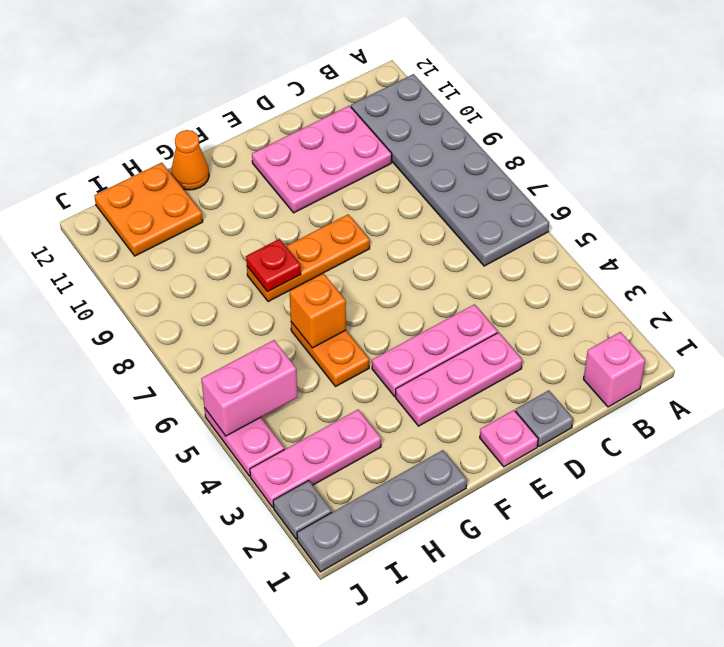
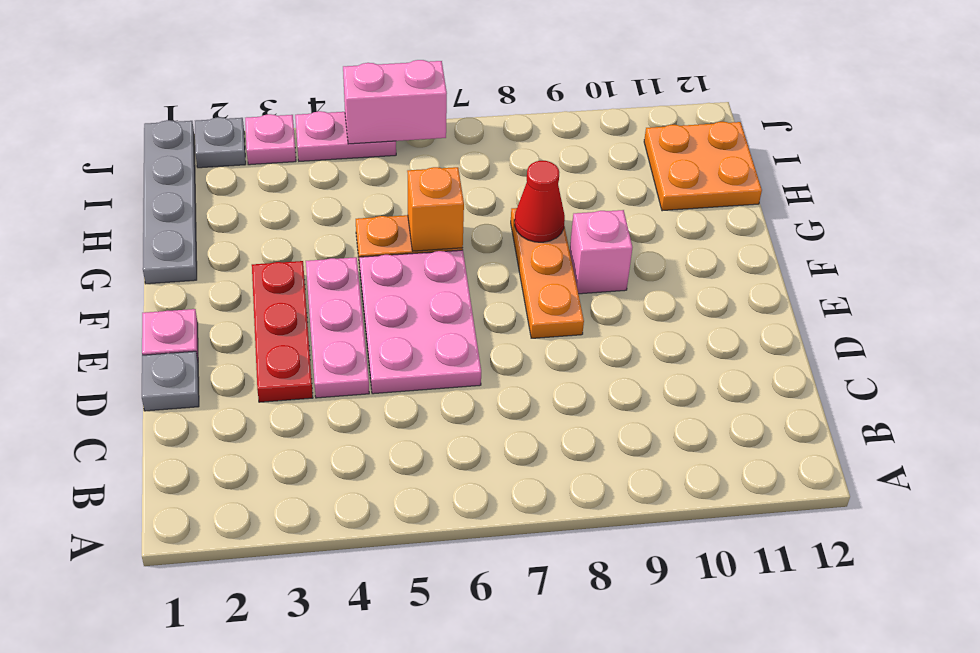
grey 2x6 plate [351,74,549,266] -> none
pink 1x1 brick [584,332,645,407] -> pink 1x1 brick moved to [570,210,633,294]
pink 2x3 plate [252,106,392,213] -> pink 2x3 plate moved to [359,250,481,394]
pink 1x3 plate [396,332,522,426] -> red 1x3 plate [252,261,313,402]
red 1x1 plate [246,239,301,292] -> red 1x1 cone [515,161,565,242]
orange 1x1 cone [171,130,209,190] -> none
pink 1x3 plate [250,410,381,507] -> pink 1x1 plate [245,114,296,165]
pink 1x2 brick [201,340,298,436] -> pink 1x2 brick turned to [343,60,447,144]

